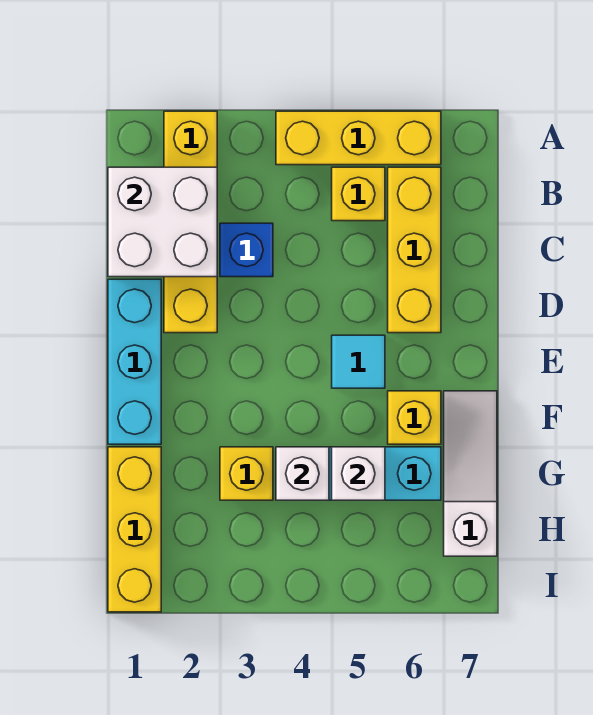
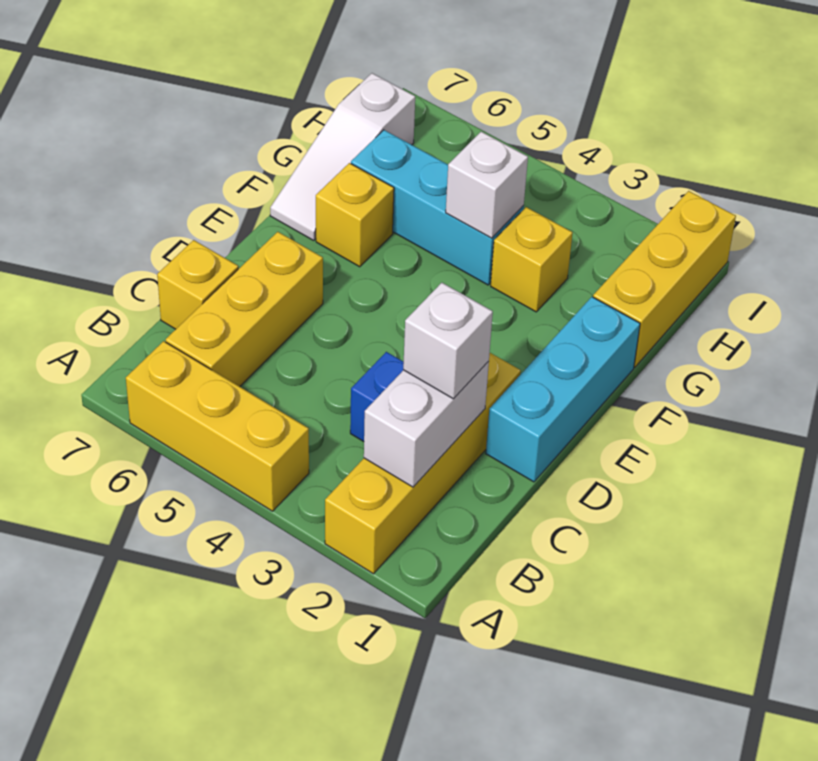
white 2x2 brick [108,167,217,277] -> white 1x2 brick [364,361,489,487]
yellow 1x1 brick [332,167,385,221] -> yellow 1x1 brick moved to [157,240,238,329]
cyan 1x1 tile [332,335,385,388] -> none
white 1x1 brick [332,447,385,500] -> white 1x1 brick moved to [403,283,493,399]

